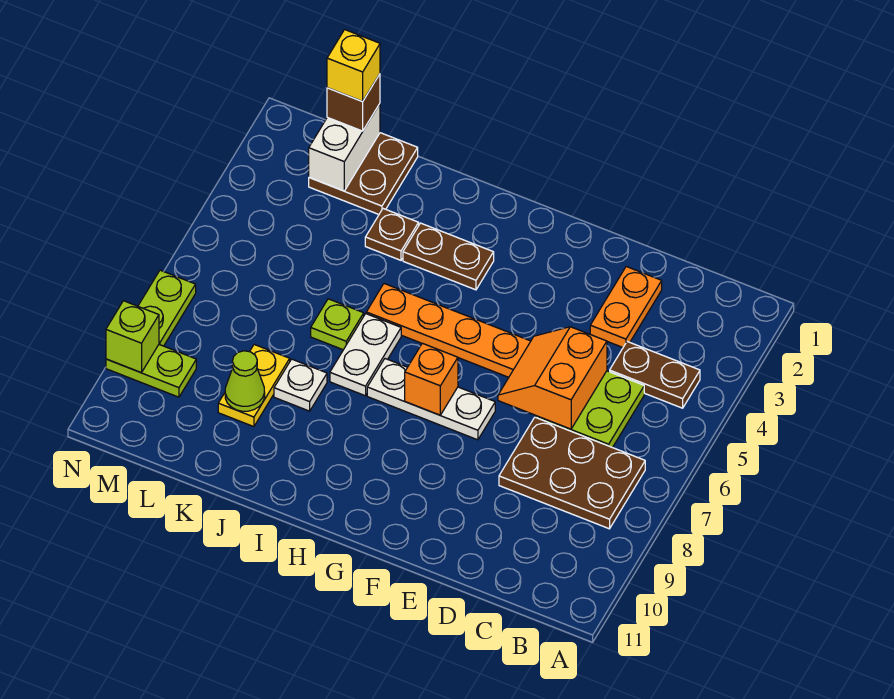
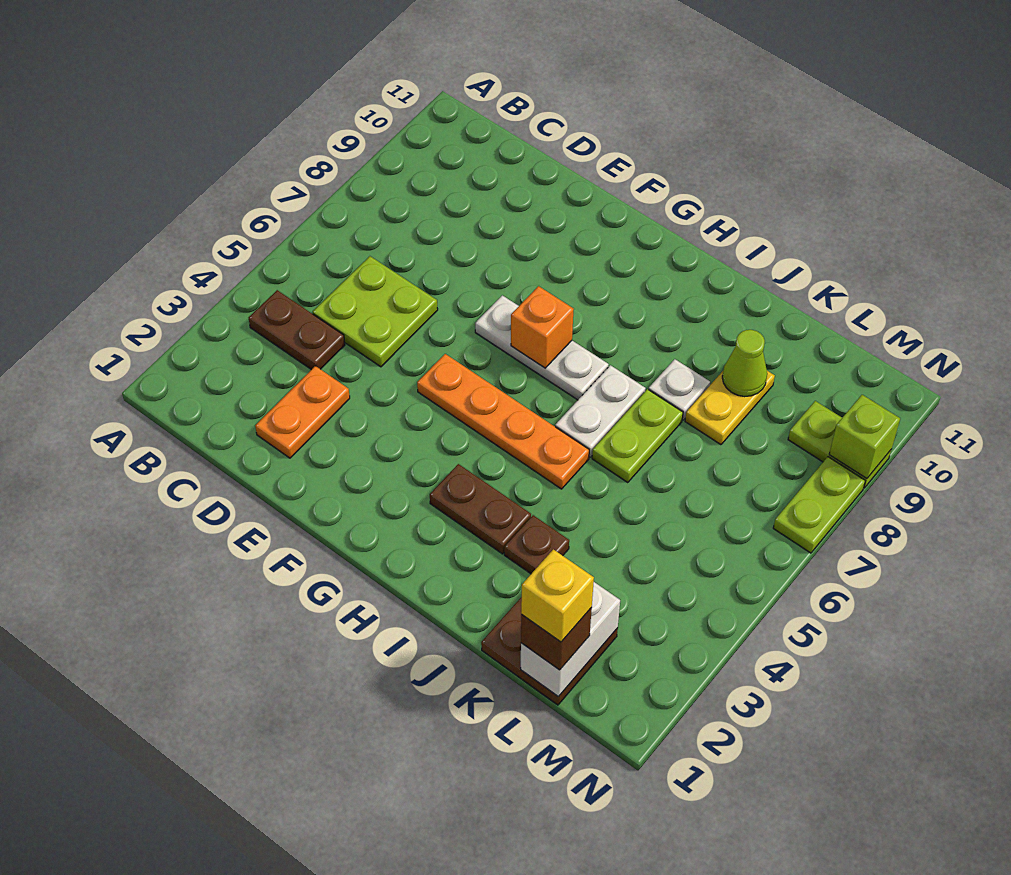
brown 2x3 plate [499,417,645,529] -> none
orange 2x2 slope [498,327,607,429] -> none
lime 1x1 plate [311,299,364,350] -> lime 1x2 plate [592,389,683,482]

